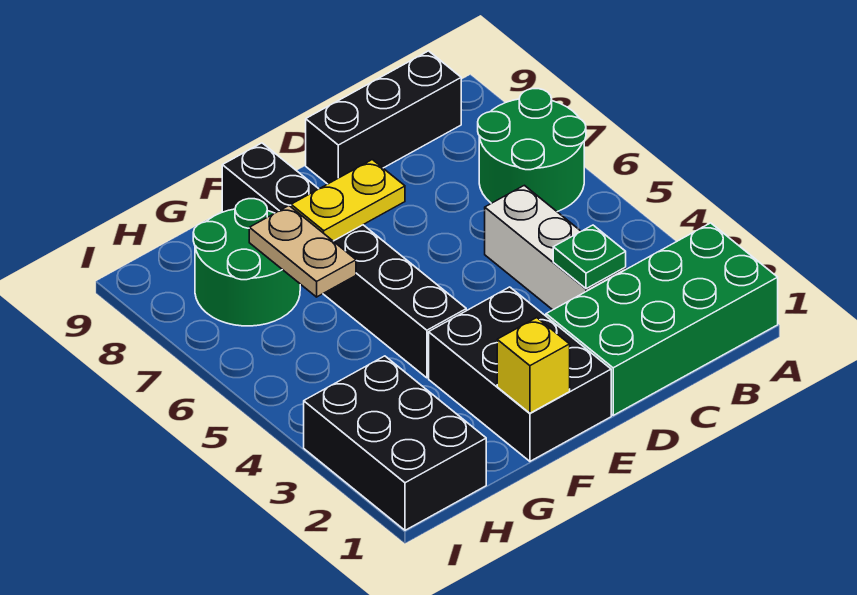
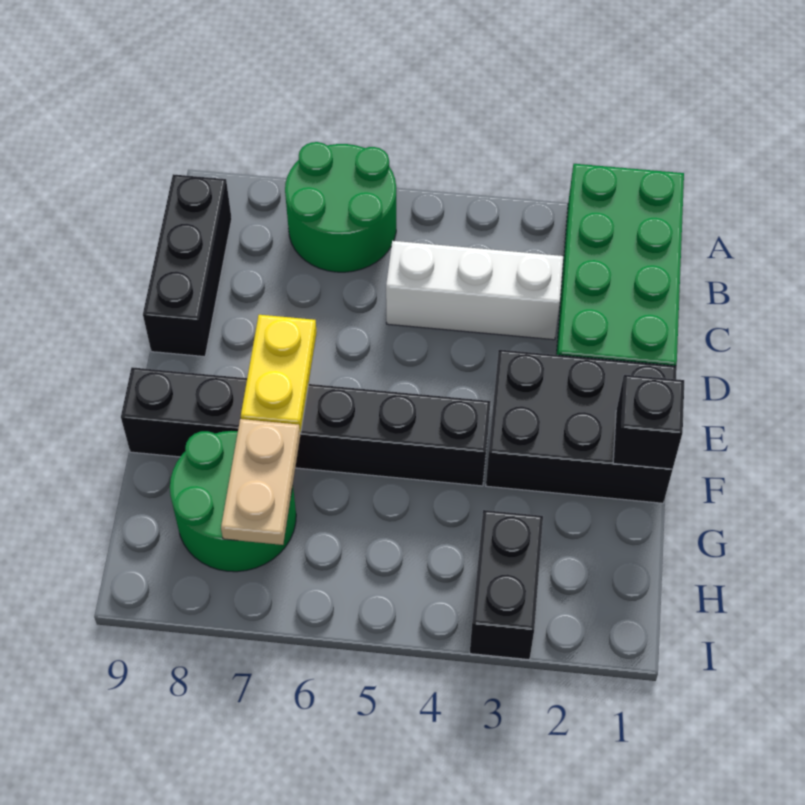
green 1x1 plate [553,225,626,289] -> none
yellow 1x1 brick [497,318,570,413] -> black 1x1 brick [613,375,684,469]
tan 1x2 plate [249,206,356,297] -> tan 1x2 plate turned to [221,419,300,545]
black 2x3 brick [304,356,486,530] -> black 1x2 brick [470,510,543,660]

